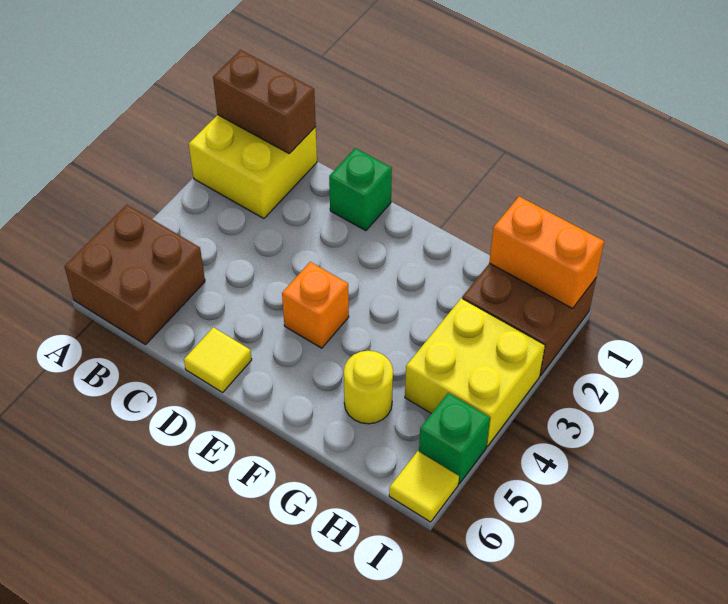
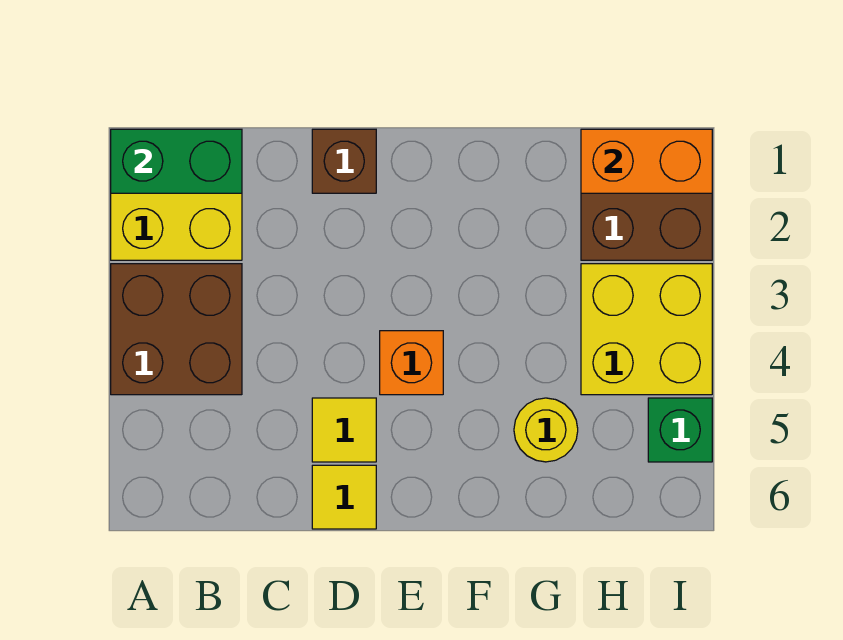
brown 1x2 brick [213,50,316,154] -> green 1x2 brick [111,129,242,193]
brown 2x2 brick [64,205,205,345] -> brown 2x2 brick moved to [111,264,242,395]
green 1x1 brick [329,148,392,231] -> brown 1x1 brick [312,129,376,193]
yellow 1x1 tile [389,451,459,522] -> yellow 1x1 tile moved to [312,398,376,462]

